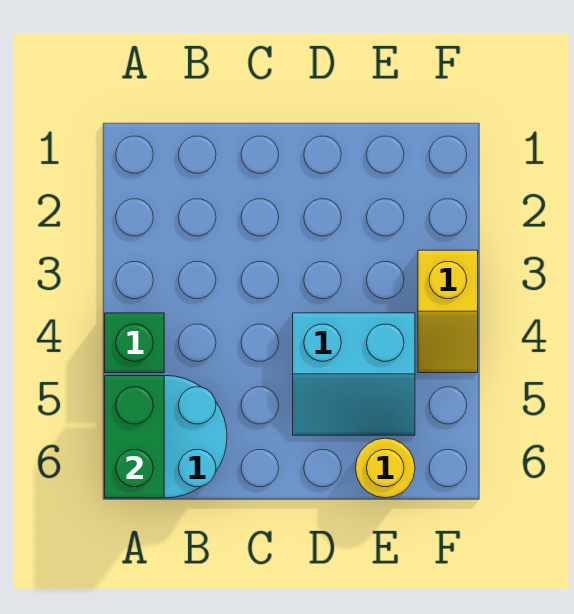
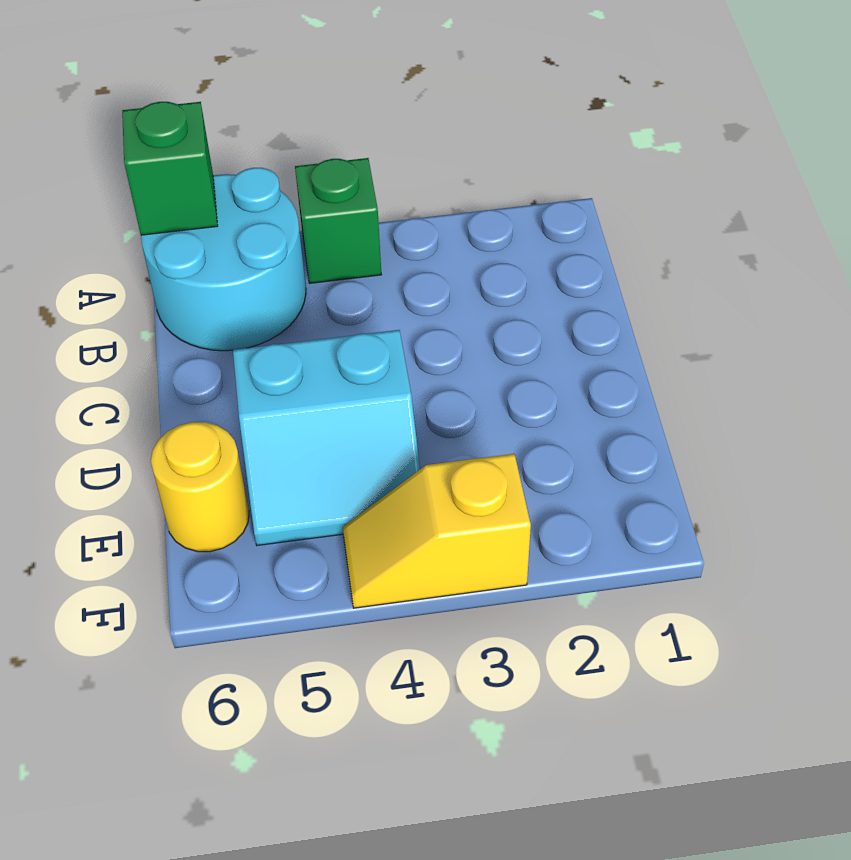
green 1x2 brick [105,376,164,498] -> green 1x1 brick [122,102,218,235]
cyan 2x2 slope [293,313,415,435] -> cyan 2x2 slope turned to [233,330,420,546]

